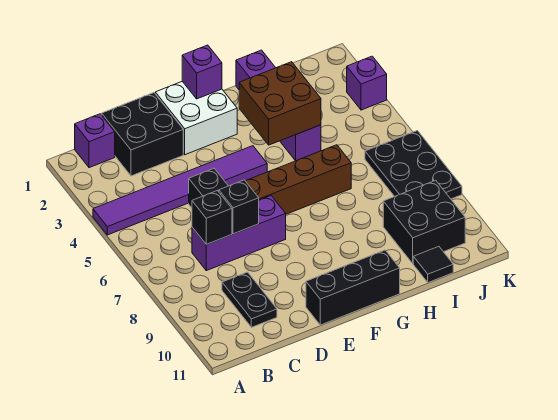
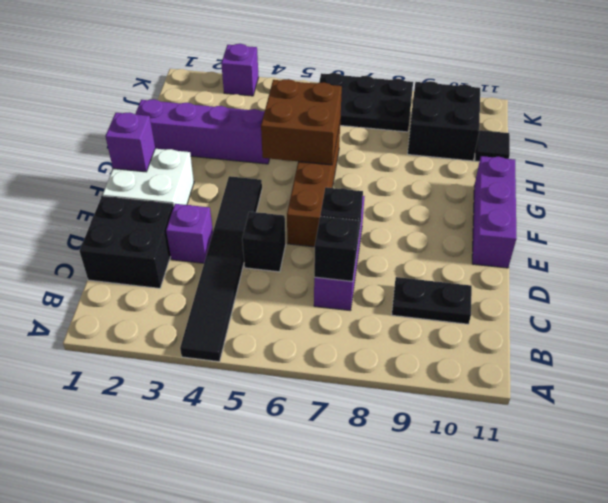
purple 1x6 tile [93,146,267,235] -> black 1x6 tile [180,176,262,362]
purple 1x1 brick [75,114,115,168] -> purple 1x1 brick moved to [166,204,213,263]
black 1x3 brick [306,250,400,325] -> purple 1x3 brick [472,156,517,268]
brown 2x2 brick [239,62,321,145] -> brown 2x2 brick moved to [261,79,342,165]

